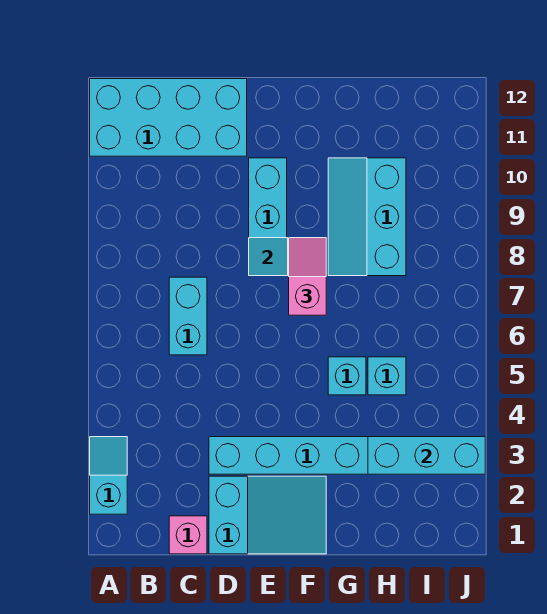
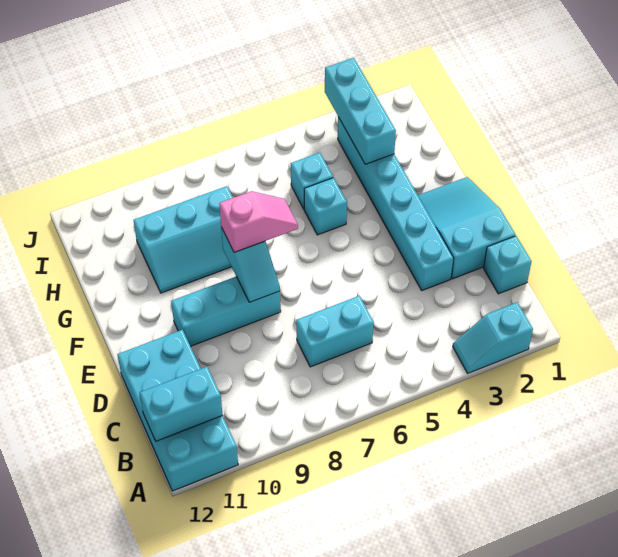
none -> cyan 1x2 brick [140,367,223,441]
pink 1x1 brick [169,516,207,554] -> cyan 1x1 brick [484,236,532,294]
pink 1x2 slope [289,238,326,315] -> pink 1x2 slope turned to [219,191,298,252]

